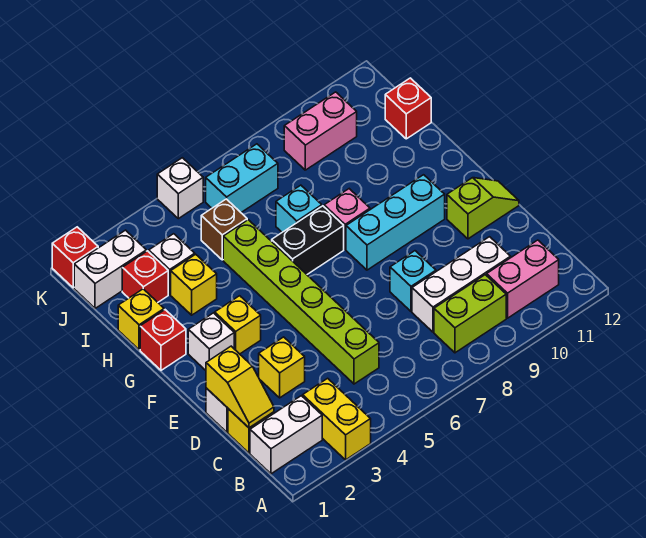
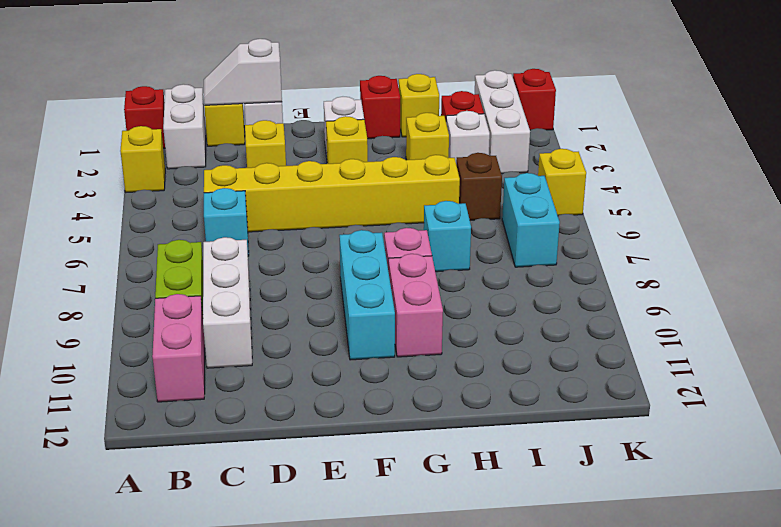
yellow 1x2 brick [303,378,371,460] -> yellow 1x1 brick [120,126,165,192]
yellow 1x2 slope [206,346,274,428] -> white 1x2 slope [204,39,282,105]
lime 1x6 brick [223,220,379,384] -> yellow 1x6 brick [204,155,460,232]
cyan 1x1 brick [390,251,436,311] -> cyan 1x1 brick moved to [204,188,249,256]
lime 1x2 slope [447,178,519,239] -> none
black 1x2 brick [272,206,344,274] -> none
red 1x1 brick [385,78,431,139] -> red 1x1 brick moved to [124,86,165,149]
white 1x2 brick [74,230,146,308] -> white 1x3 brick [475,70,530,174]
pink 1x2 brick [284,92,357,170] -> pink 1x2 brick moved to [389,254,443,357]
white 1x1 brick [157,158,203,219] -> yellow 1x1 brick [538,149,586,216]

